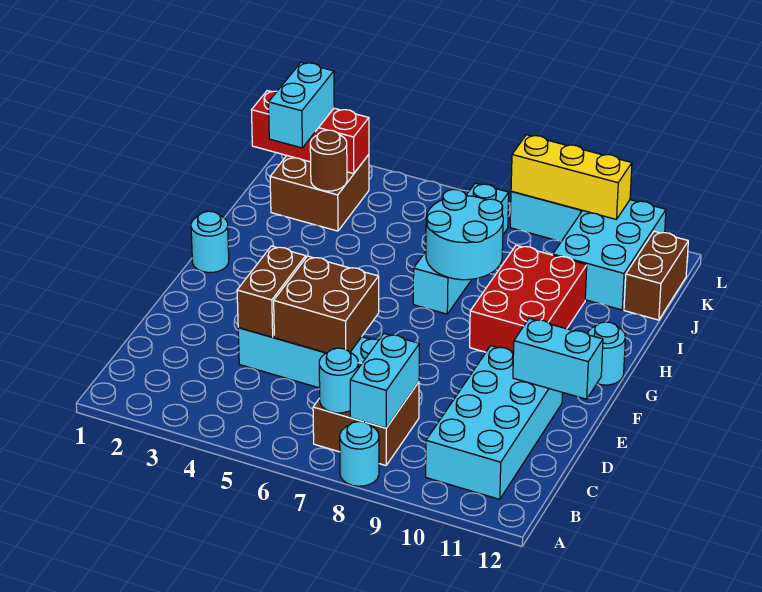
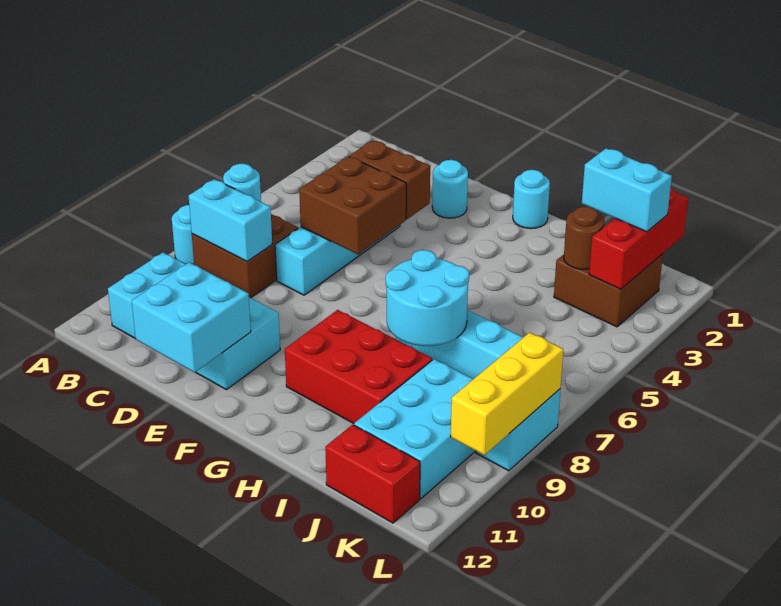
cyan 1x2 brick [513,318,603,399] -> cyan 2x2 brick [132,262,251,372]
cyan 1x1 round brick [588,322,625,385] -> cyan 1x1 round brick moved to [432,160,468,218]
cyan 2x3 brick [553,200,666,310] -> cyan 2x3 brick turned to [354,359,475,499]
brown 1x2 brick [624,231,688,320] -> red 1x2 brick [325,425,420,523]

